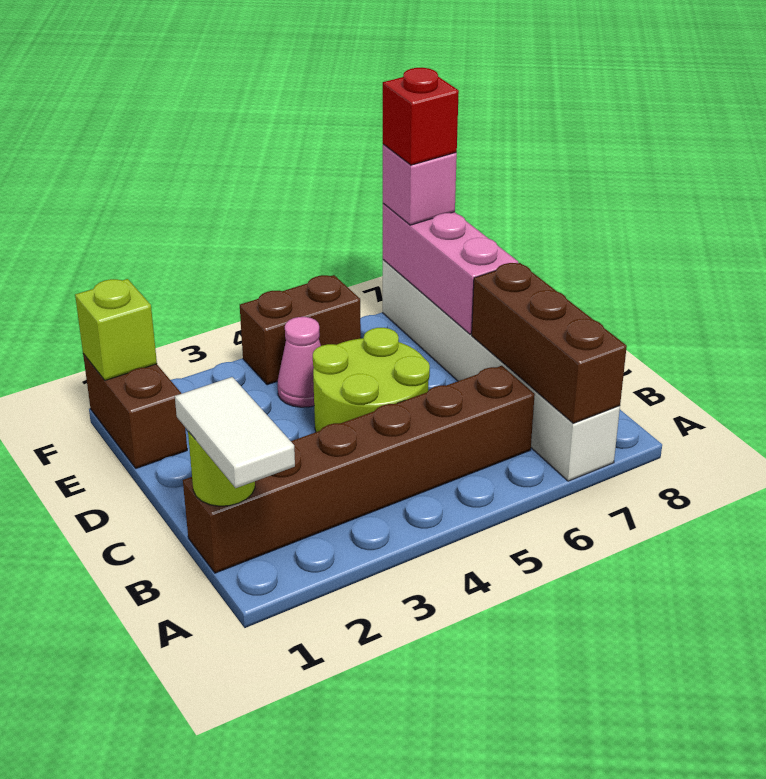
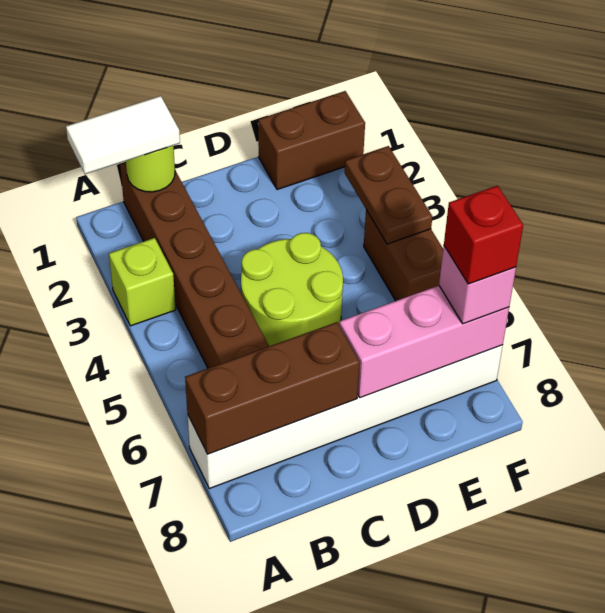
pink 1x1 cone [277,317,321,407] -> none
lime 1x1 brick [75,279,157,380] -> lime 1x1 brick moved to [109,238,176,326]
none -> brown 1x2 plate [345,146,432,244]

